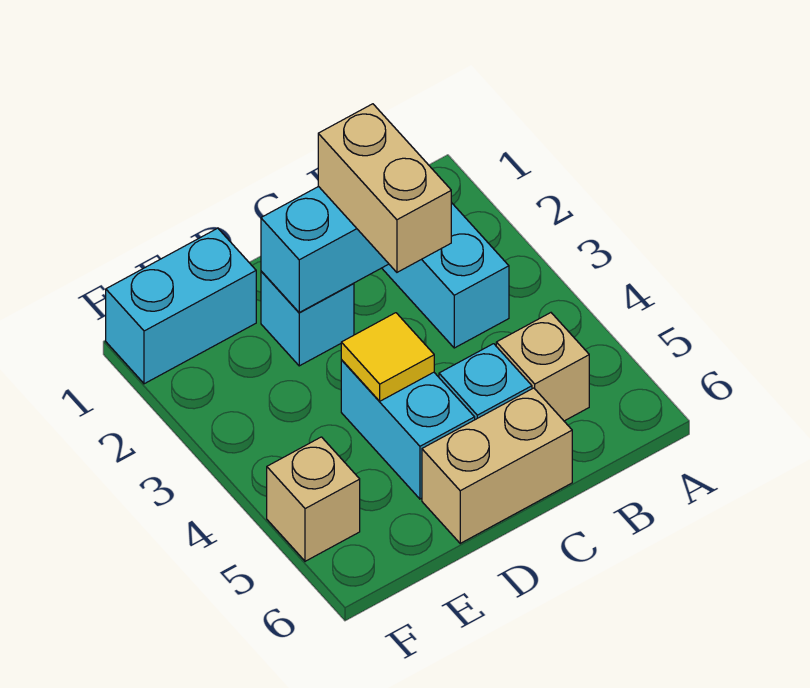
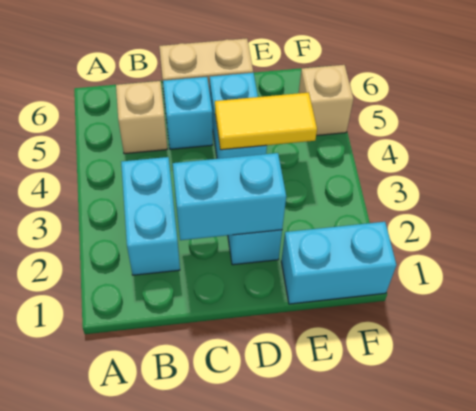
tan 1x2 brick [318,104,451,272] -> none
yellow 1x1 tile [341,313,434,401] -> yellow 1x2 tile [215,92,317,150]

